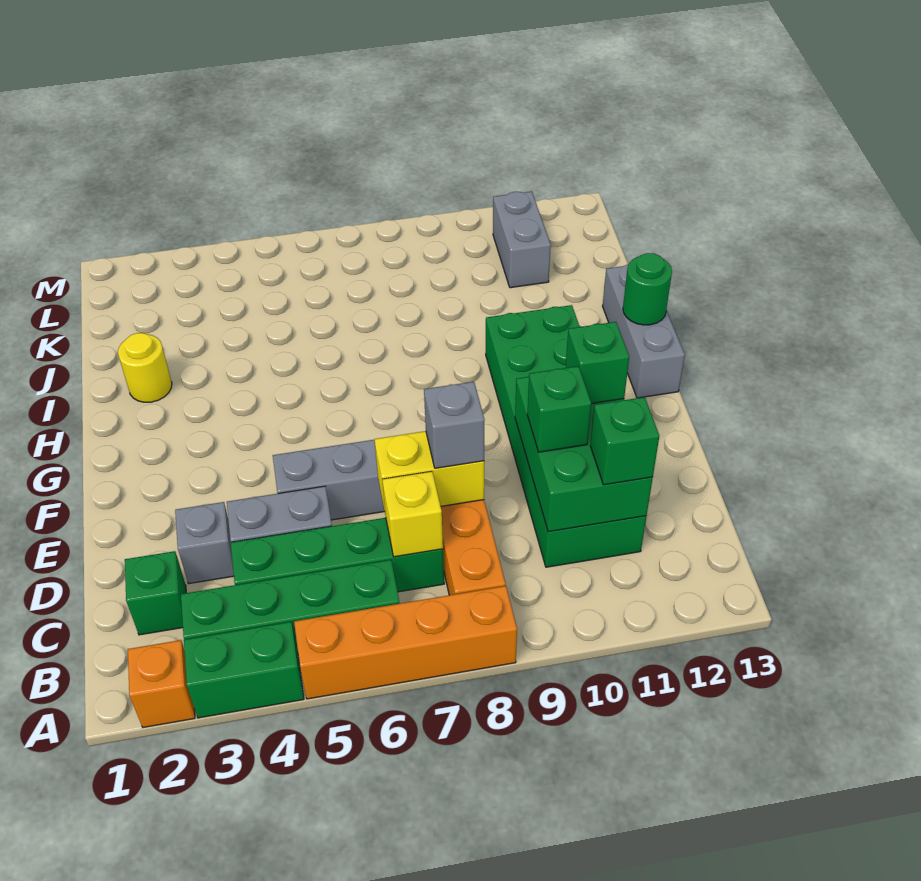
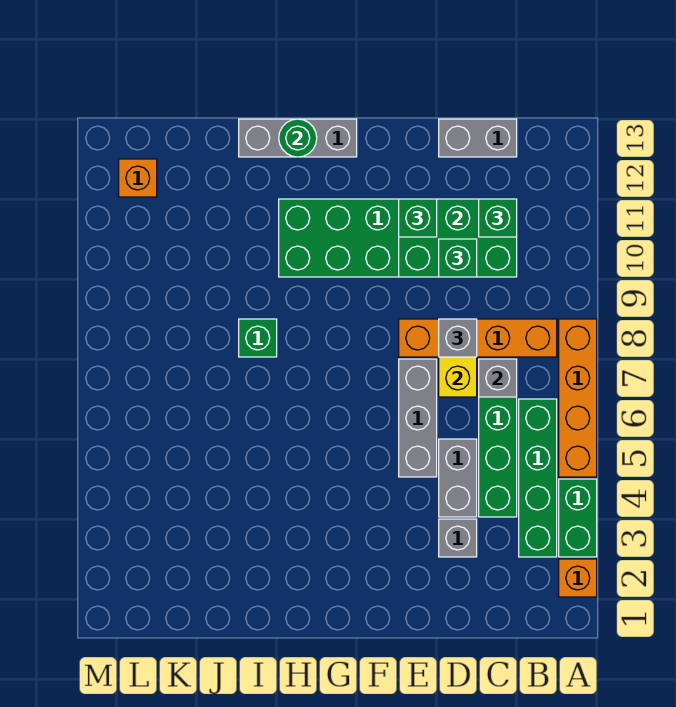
green 1x1 brick [125,551,186,635] -> green 1x1 brick moved to [239,319,277,357]
yellow 1x1 brick [382,471,443,557] -> grey 1x1 brick [479,359,517,397]
yellow 1x1 round brick [118,333,172,402] -> none
grey 1x2 brick [493,191,551,288] -> grey 1x2 brick moved to [439,119,517,157]
none -> orange 1x1 brick [119,159,157,197]

